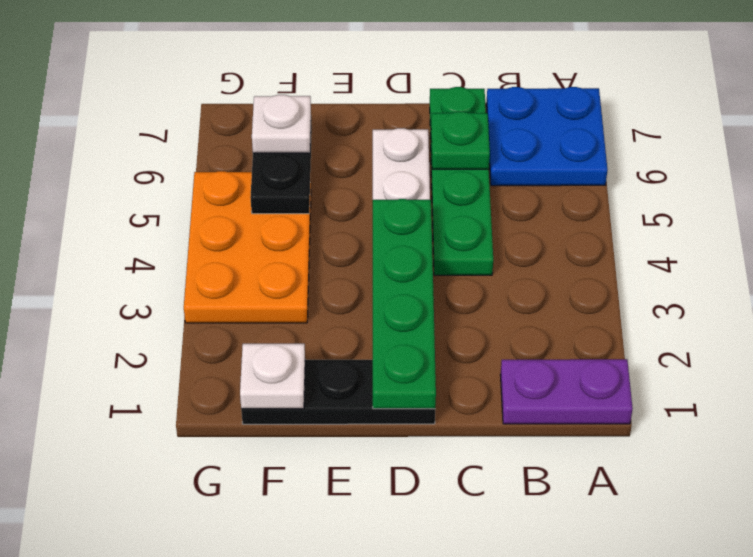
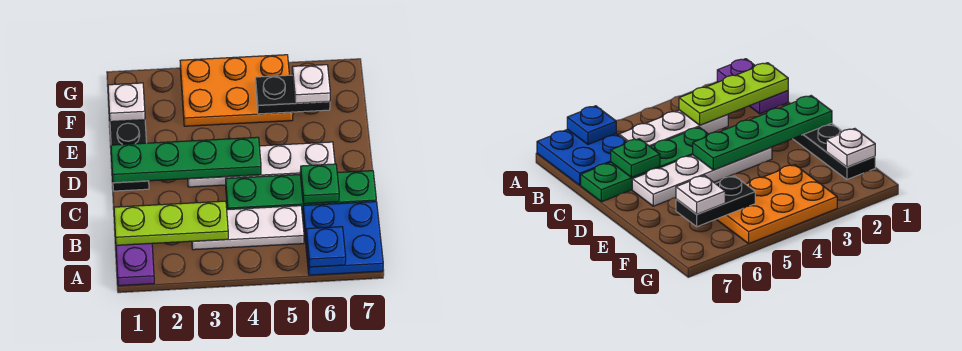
none -> blue 1x1 plate [306,227,346,267]
none -> lime 1x3 plate [114,201,228,245]
none -> white 1x3 plate [192,206,304,250]

